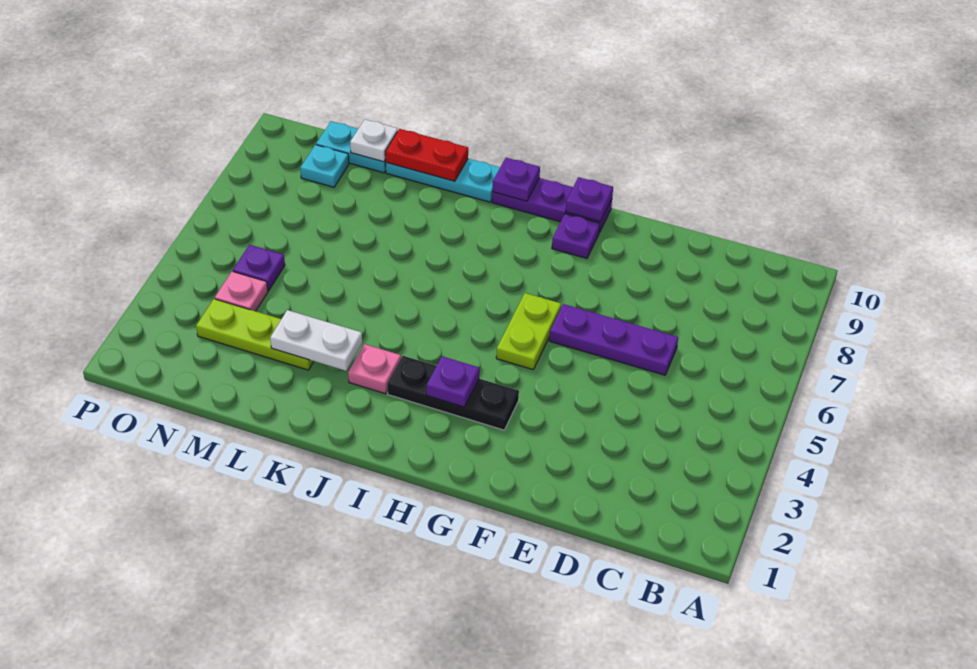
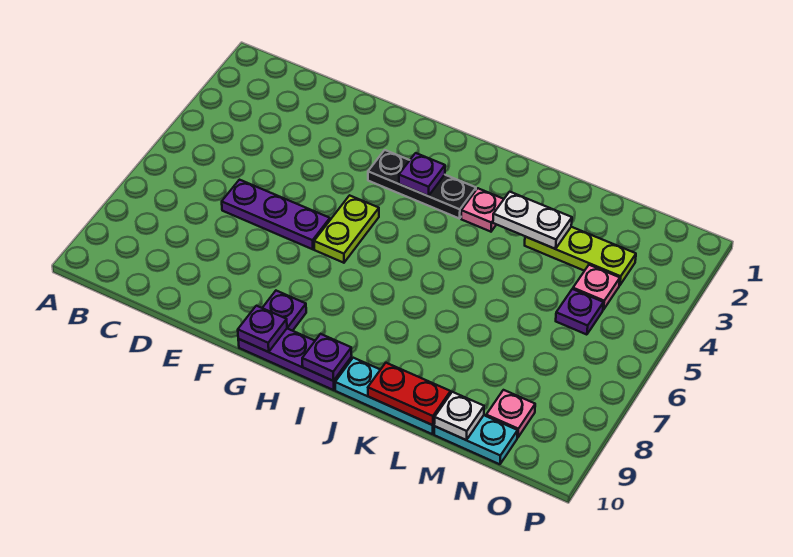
cyan 1x1 plate [300,145,349,187] -> pink 1x1 plate [486,390,535,438]

